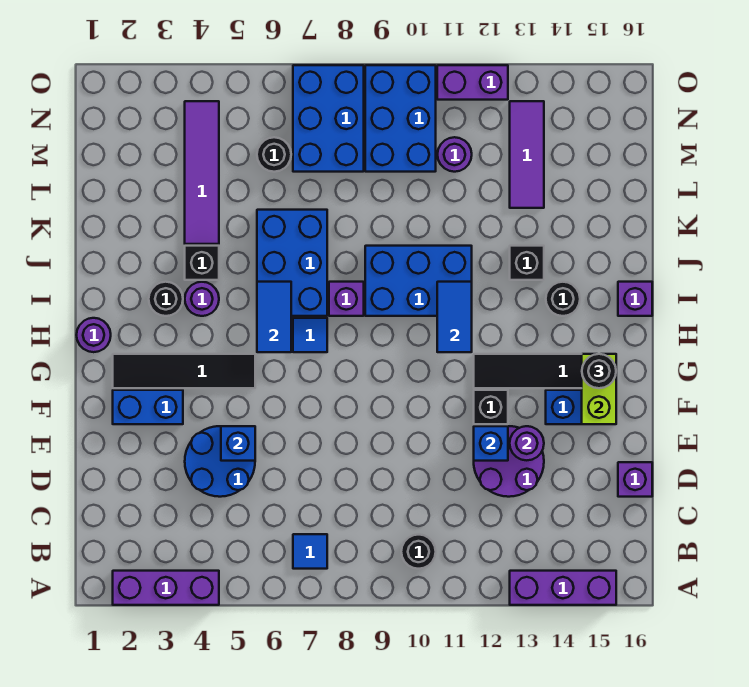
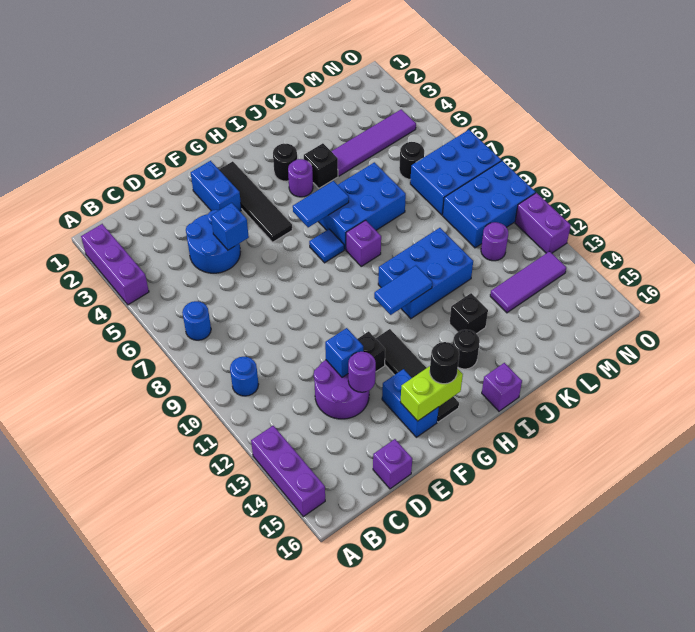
blue 1x1 tile [293,534,327,569] -> blue 1x1 round brick [182,301,211,340]
black 1x1 round brick [401,535,436,569] -> blue 1x1 round brick [230,357,259,396]
purple 1x1 round brick [77,318,111,352] -> none
blue 2x3 brick [365,246,472,316] -> blue 2x3 brick turned to [378,228,473,319]

